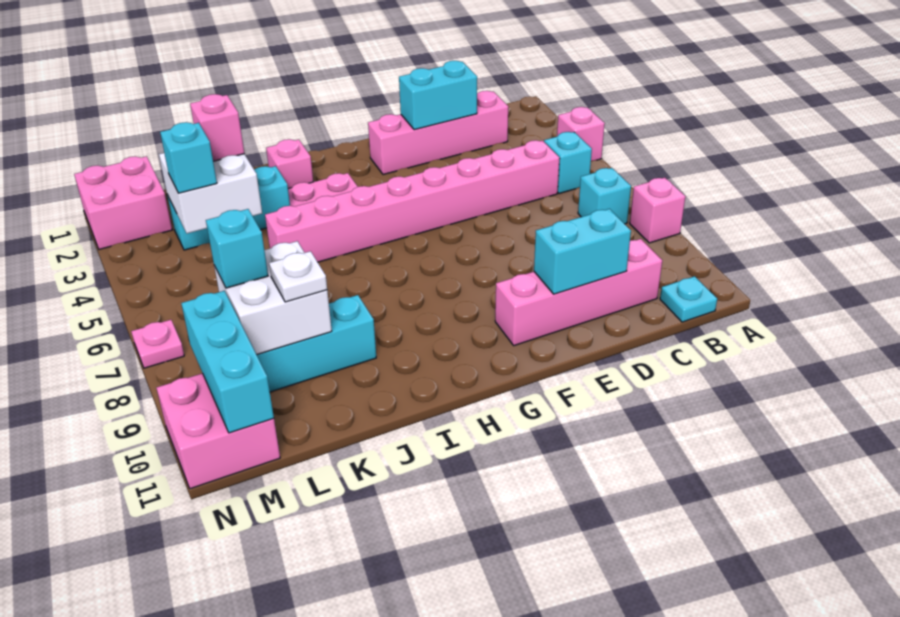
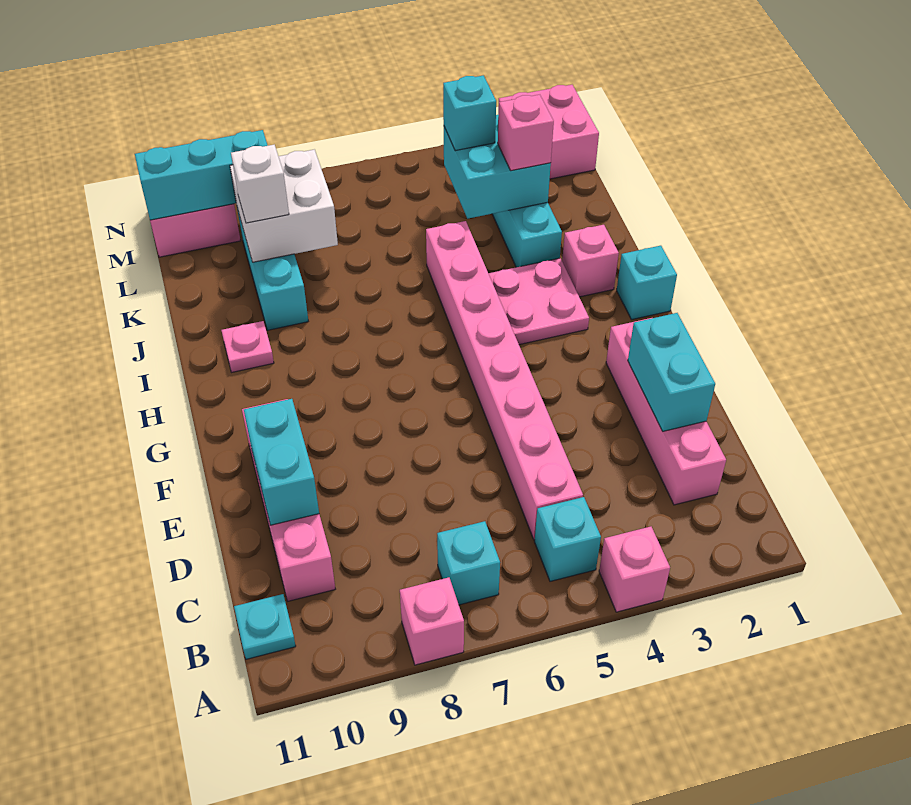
white 2x2 brick [159,153,262,233] -> cyan 2x2 brick [444,114,551,219]
white 1x1 plate [269,251,327,302] -> white 1x1 brick [231,145,289,223]
cyan 1x1 brick [206,209,268,288] -> cyan 1x1 brick moved to [617,246,677,320]
pink 1x1 plate [131,320,184,368] -> pink 1x1 plate moved to [221,321,274,372]

